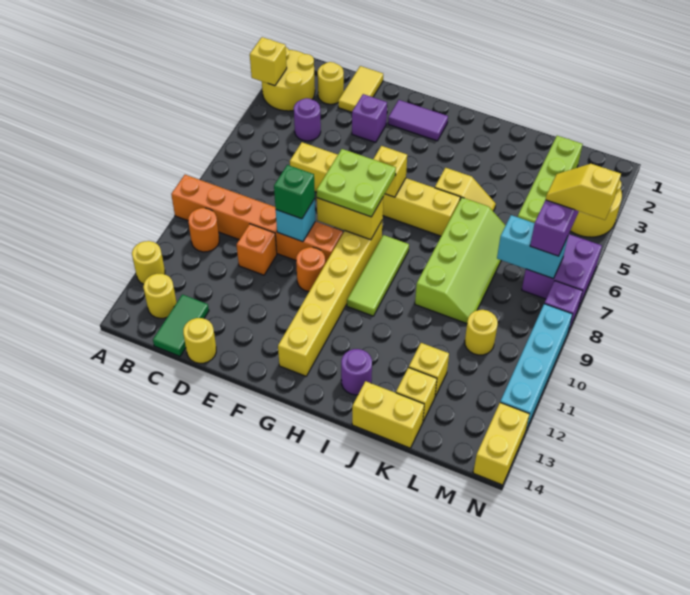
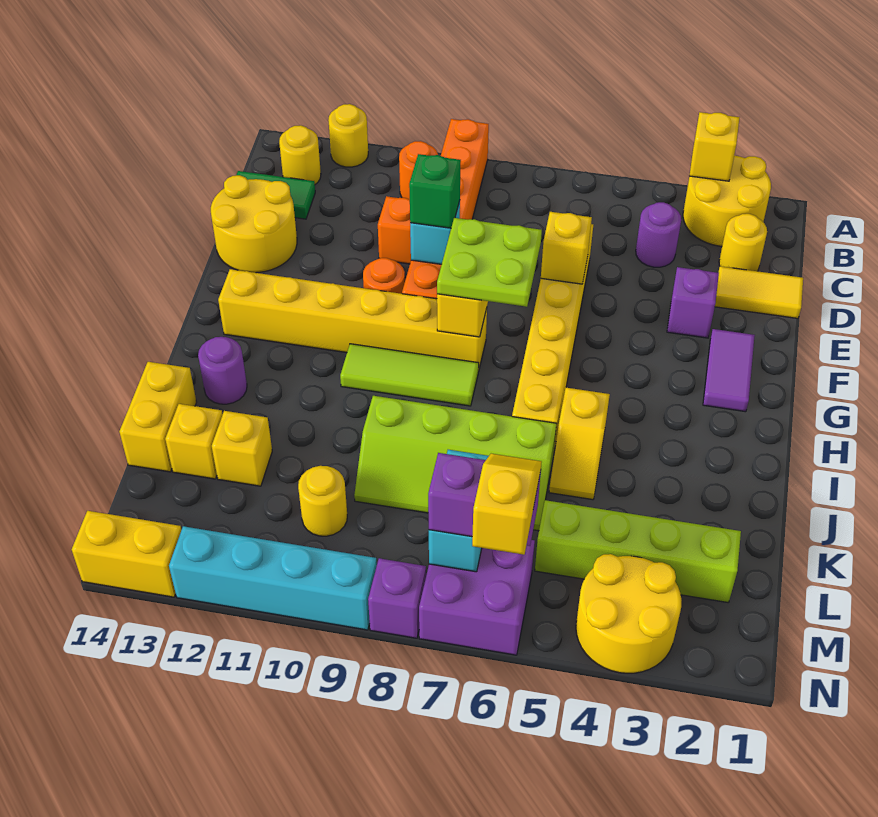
yellow 1x1 round brick [183,318,216,363] -> yellow 2x2 round brick [211,175,297,273]
yellow 1x1 brick [373,146,407,197] -> yellow 1x1 brick moved to [541,212,592,284]

